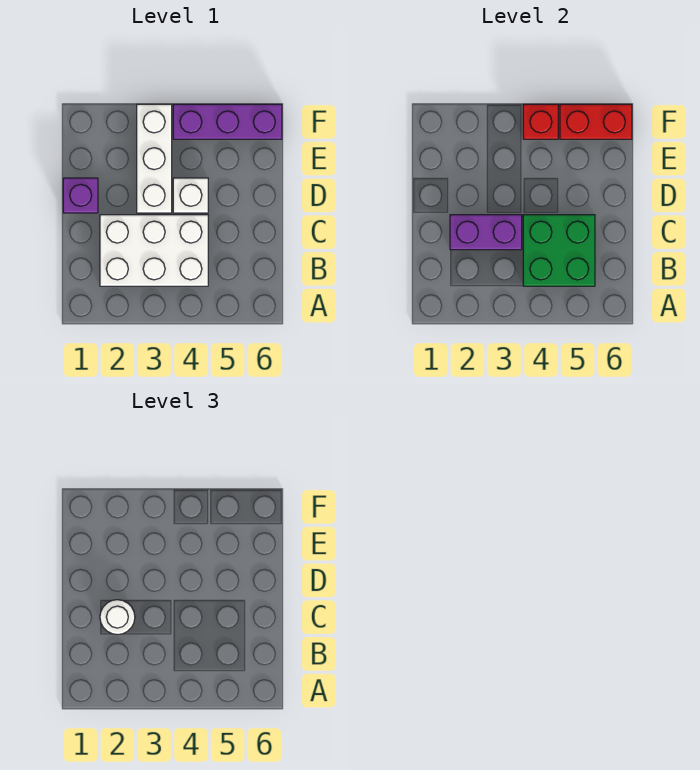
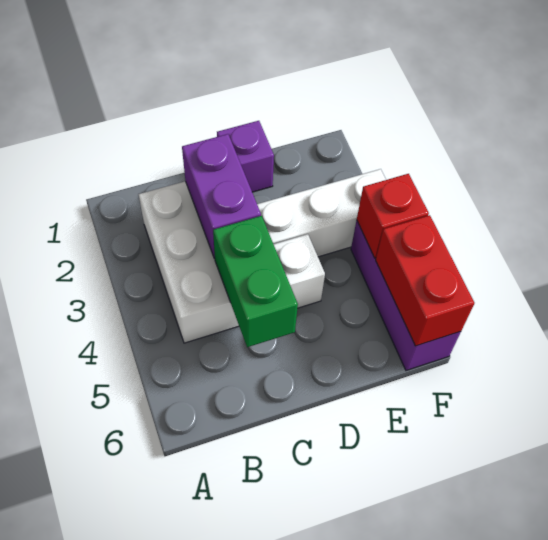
green 2x2 brick [523,215,595,286] -> green 1x2 brick [213,216,298,347]
white 1x1 round brick [100,600,135,635] -> none

